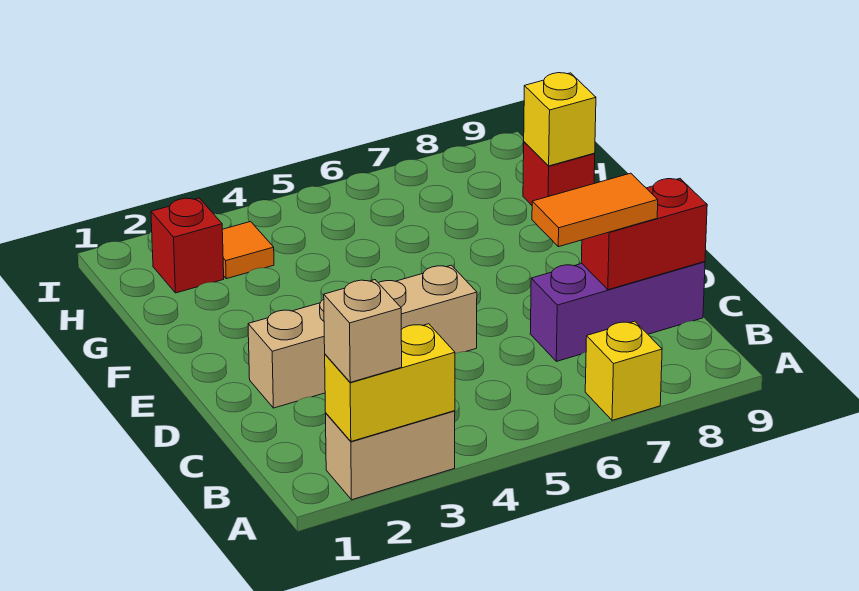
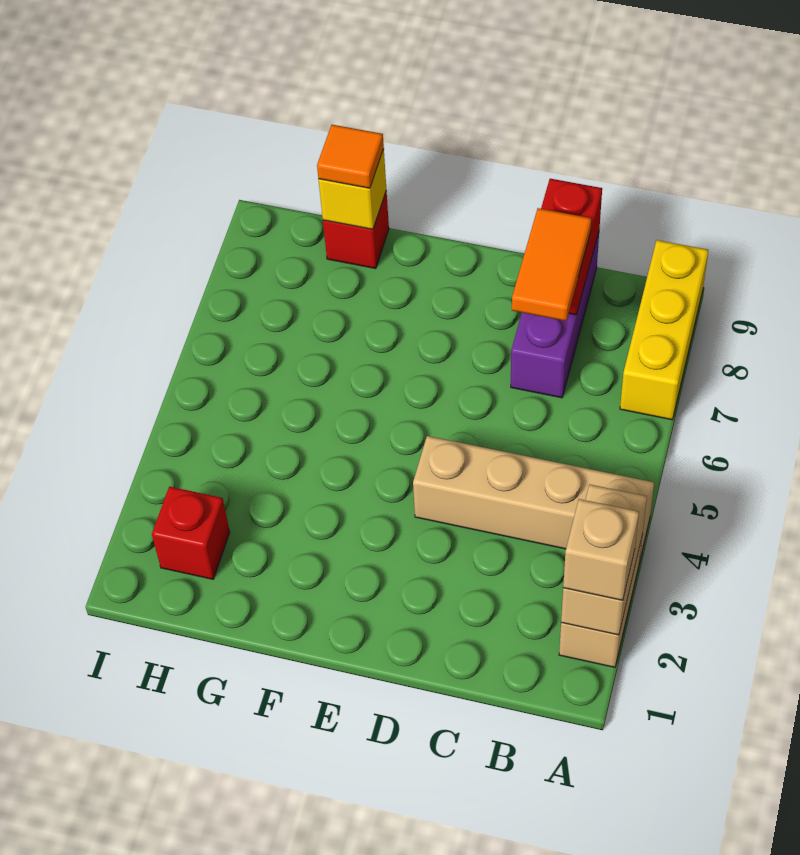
yellow 1x2 brick [325,324,455,441] -> tan 1x2 brick [561,484,647,635]
yellow 1x1 brick [585,321,662,420] -> yellow 1x3 brick [620,240,708,420]
tan 1x4 brick [248,265,477,408] -> tan 1x4 brick turned to [413,436,654,563]
orange 1x1 tile [222,222,274,279] -> orange 1x1 tile moved to [317,125,384,188]

